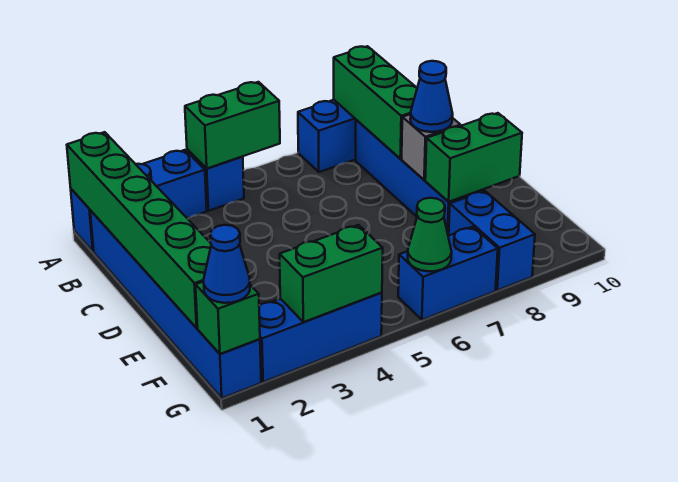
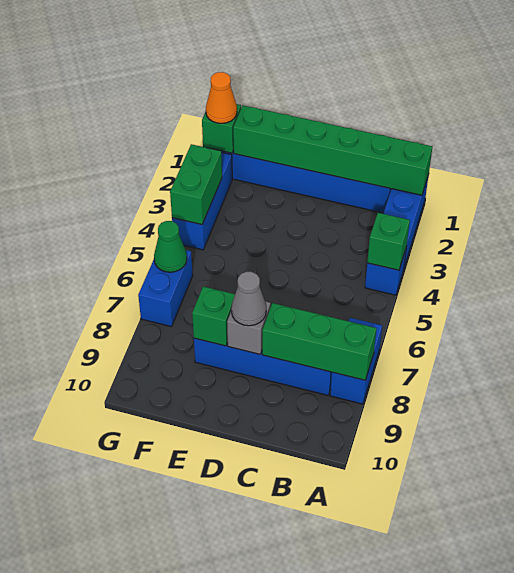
green 1x2 brick [185,82,280,168] -> green 1x1 brick [367,213,410,270]
blue 1x1 cone [410,61,453,132] -> grey 1x1 cone [231,272,266,326]
green 1x2 brick [425,113,522,202] -> green 1x1 brick [192,286,235,346]
blue 1x2 brick [449,191,535,290] -> none
blue 1x1 cone [204,225,250,303] -> orange 1x1 cone [206,72,237,123]

